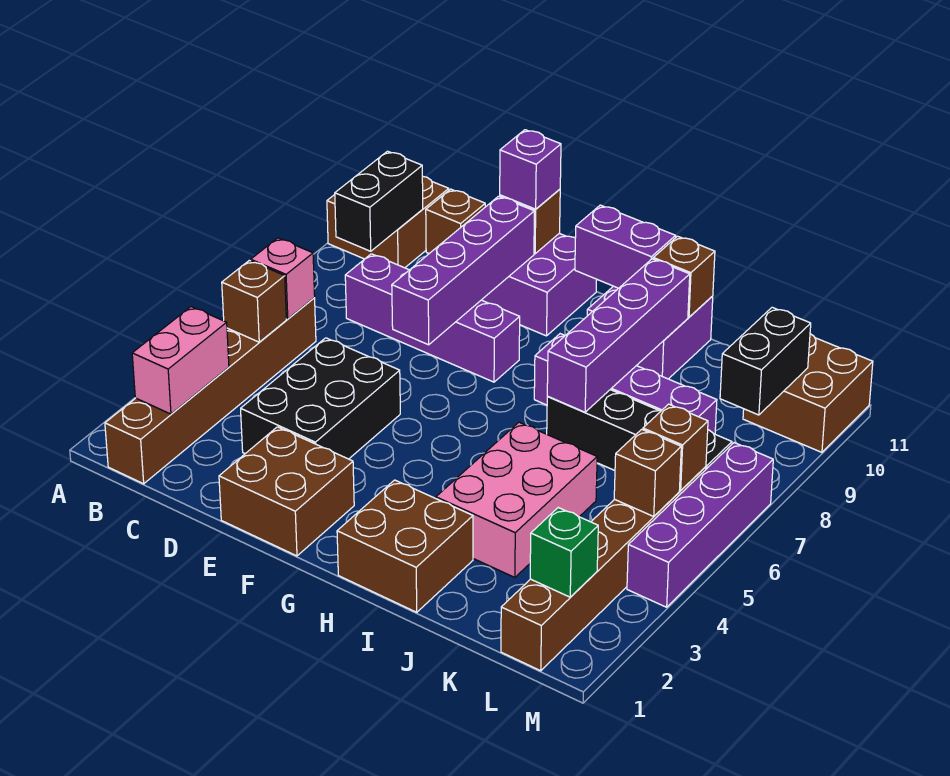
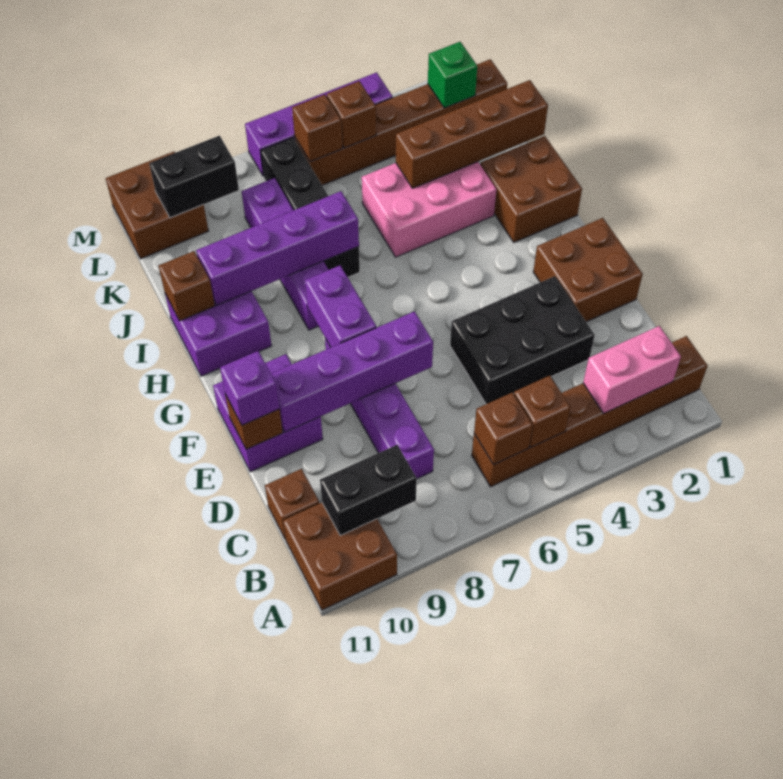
pink 1x1 brick [251,238,315,319] -> brown 1x1 brick [474,392,533,465]
purple 1x2 brick [575,205,676,288] -> purple 1x2 brick moved to [305,266,376,347]
none -> brown 1x4 brick [396,80,548,188]

